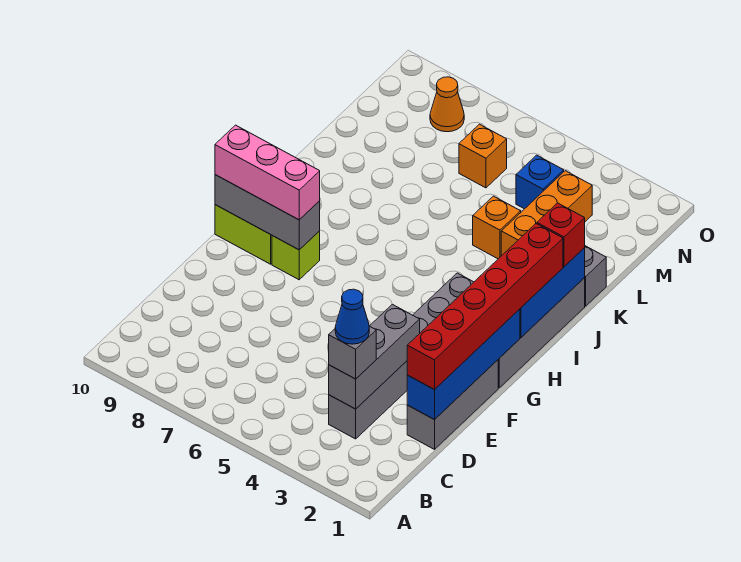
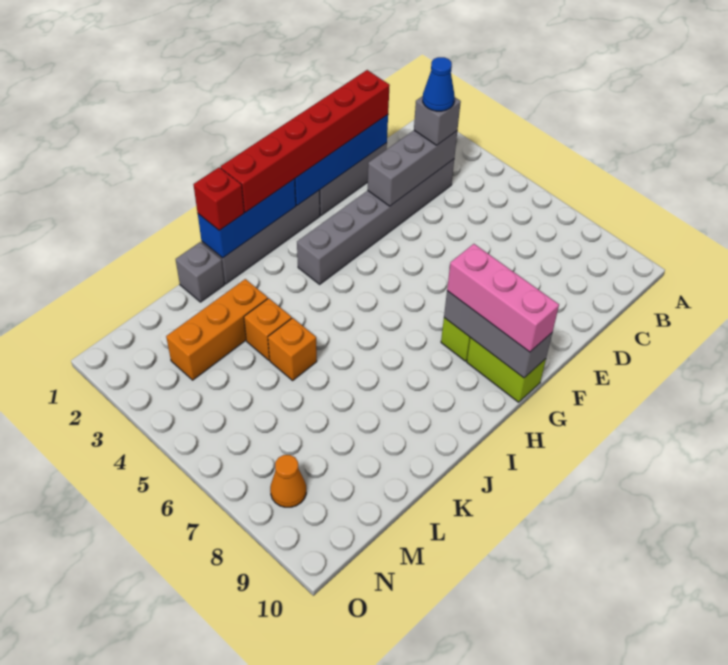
blue 1x1 brick [516,155,564,209] -> none
orange 1x1 brick [459,124,507,188] -> orange 1x1 brick moved to [268,318,317,380]

